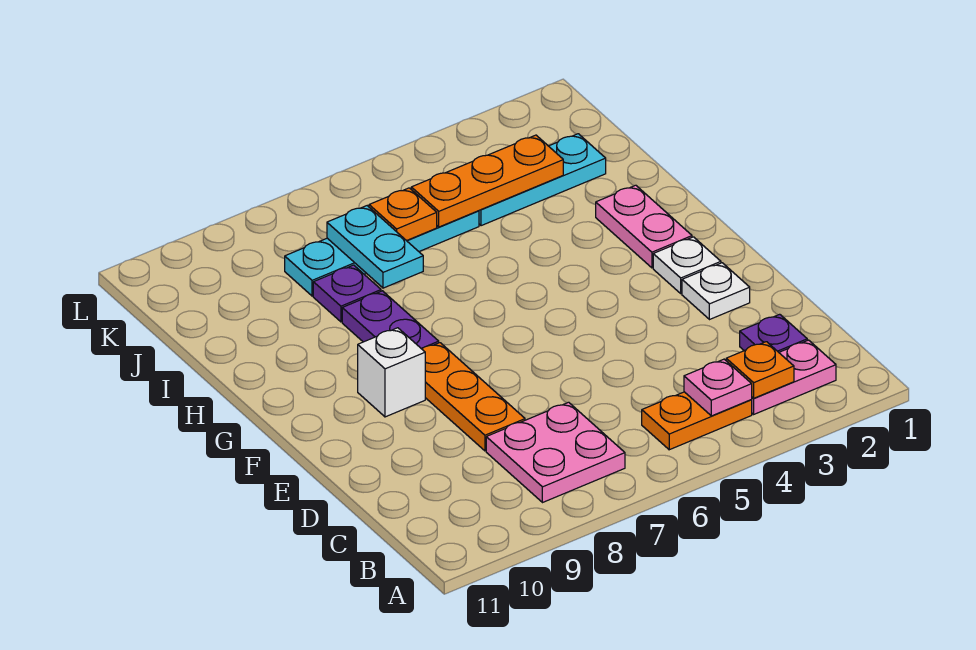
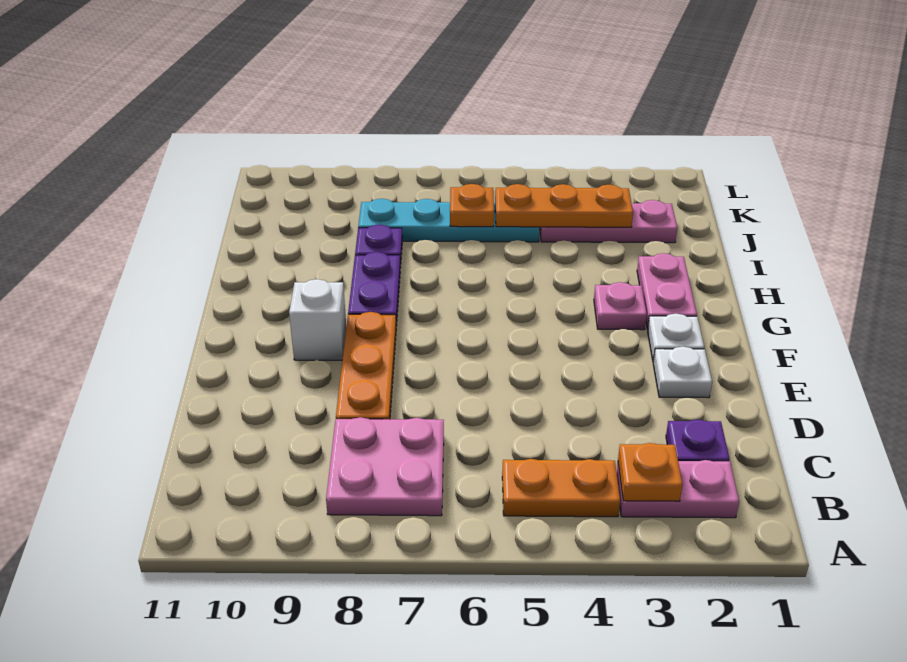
pink 1x1 plate [684,359,752,416] -> pink 1x1 plate moved to [594,282,647,330]
cyan 1x2 plate [327,206,423,288] -> none
cyan 1x3 plate [479,134,606,226] -> pink 1x3 plate [540,200,677,243]

